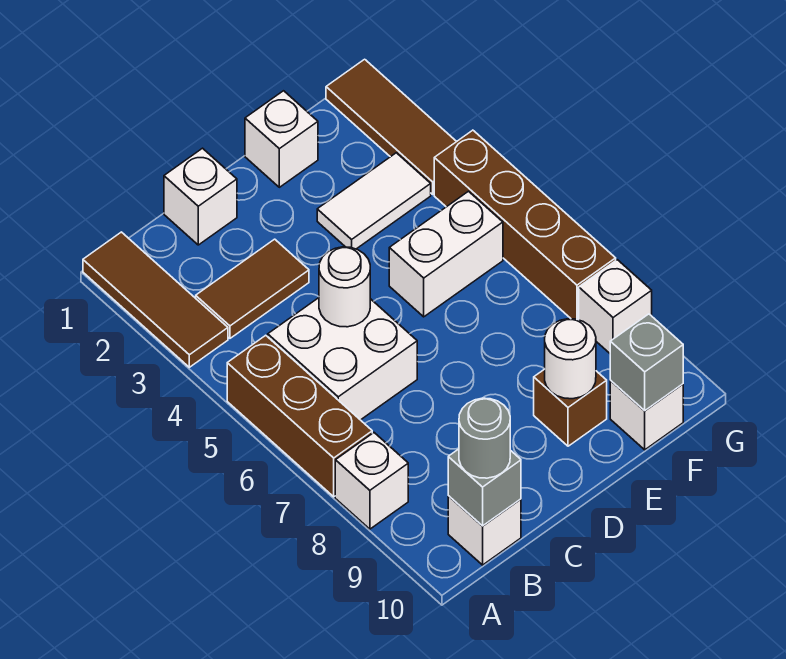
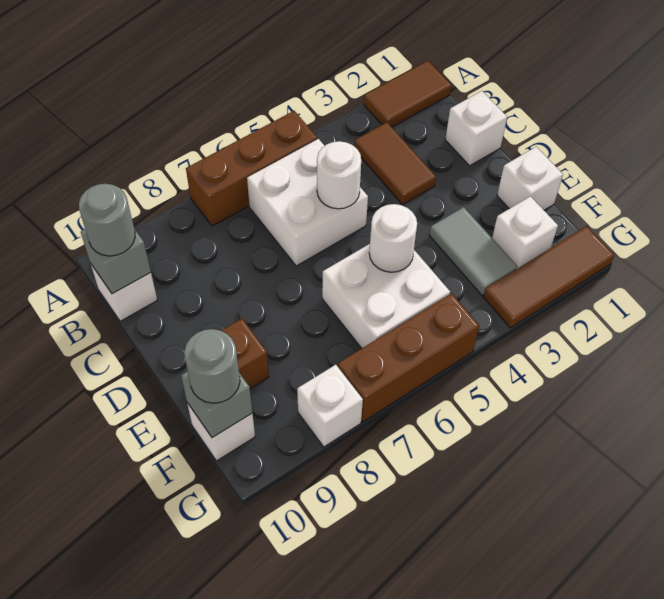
brown 1x3 tile [83,232,228,367] -> brown 1x2 tile [364,61,451,127]
white 1x1 brick [335,433,408,529] -> white 1x1 brick moved to [492,196,558,269]
white 1x2 tile [317,153,431,249] -> grey 1x2 tile [430,207,517,296]
white 1x2 brick [389,191,503,317] -> white 2x2 brick [322,244,450,348]
white 1x1 round brick [545,319,596,399] -> white 1x1 round brick moved to [369,204,417,272]
none -> grey 1x1 round brick [184,329,240,403]
brown 1x4 brick [434,130,616,320] -> brown 1x3 brick [338,293,479,422]

